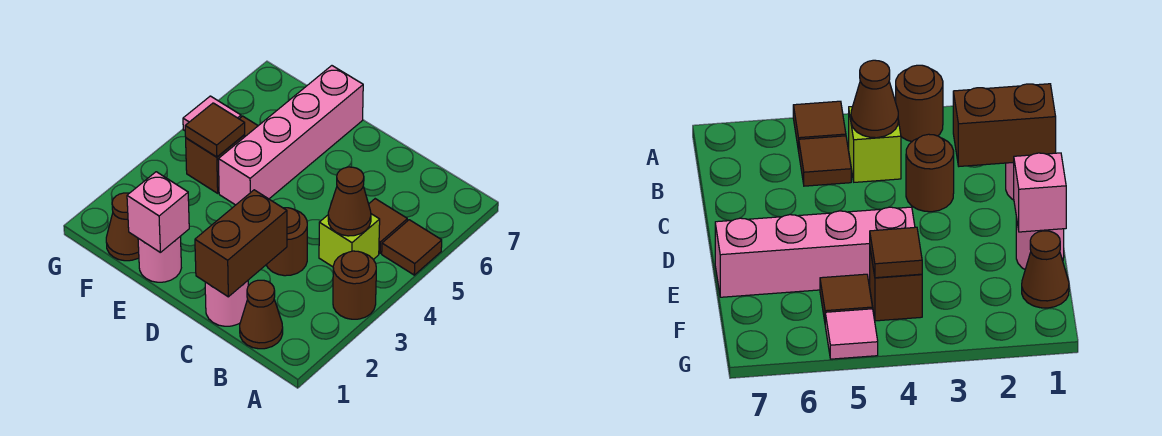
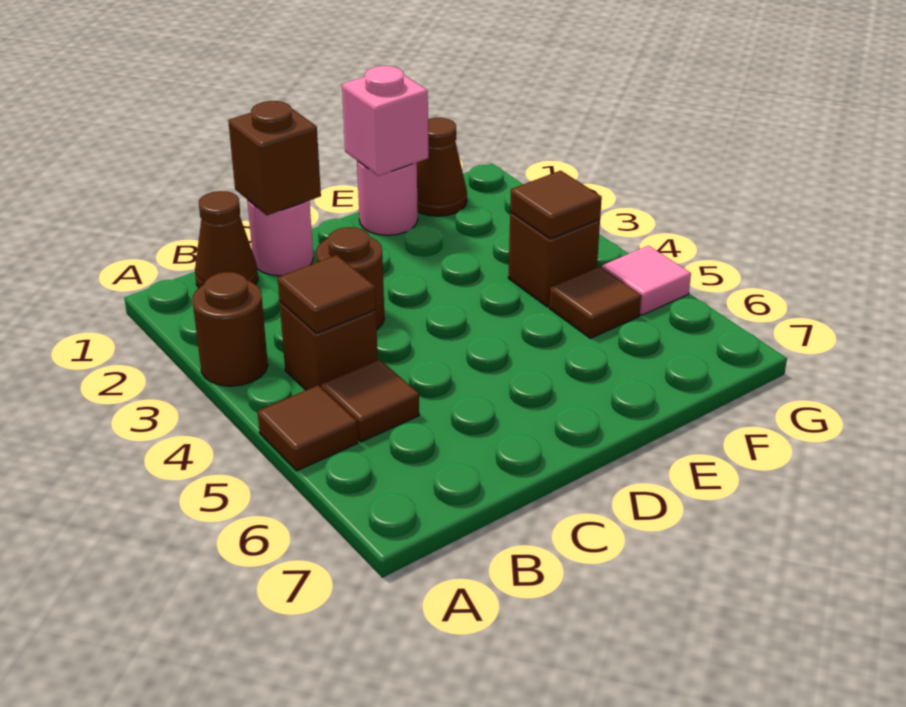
lime 1x1 brick [319,214,380,267] -> brown 1x1 brick [280,302,378,390]
brown 1x1 cone [328,167,371,236] -> brown 1x1 tile [278,255,376,333]
brown 1x2 brick [195,190,287,297] -> brown 1x1 brick [228,101,321,215]
pink 1x4 brick [218,66,363,205] -> none

